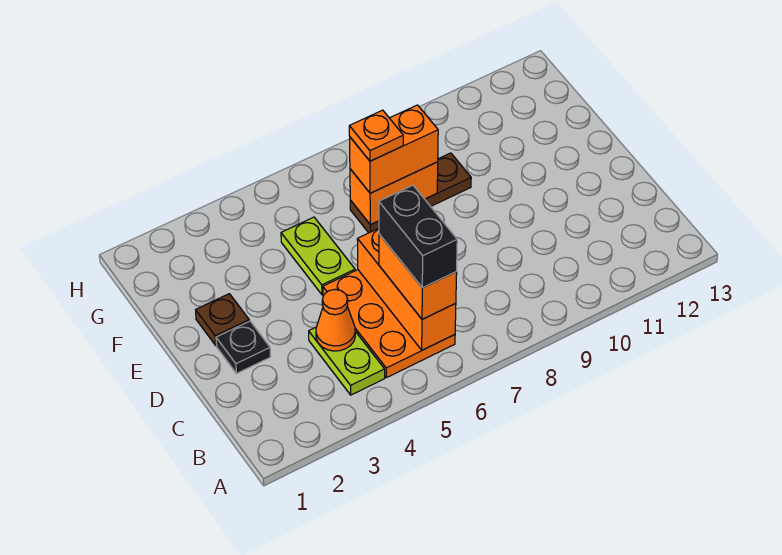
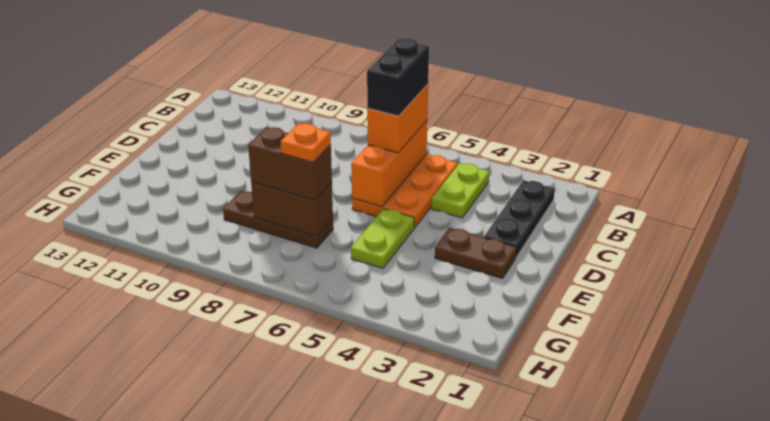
orange 1x1 cone [316,289,355,351] -> none
black 1x1 plate [216,321,271,374] -> black 1x3 plate [484,180,555,257]
brown 1x1 plate [196,294,249,345] -> brown 1x2 plate [435,228,517,279]
orange 1x2 brick [350,162,438,225] -> brown 1x2 brick [251,182,333,236]
orange 1x2 brick [350,105,438,193] -> brown 1x2 brick [248,127,332,200]

